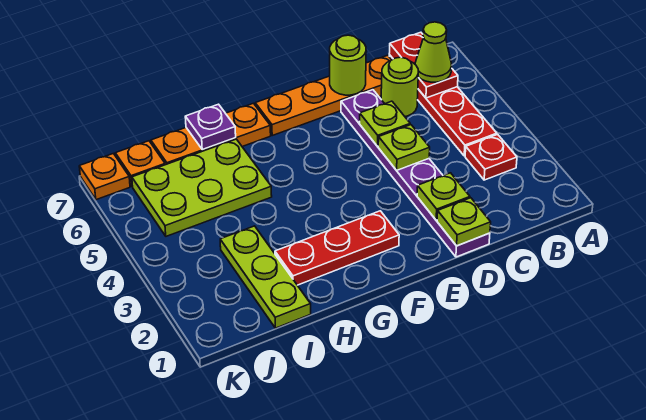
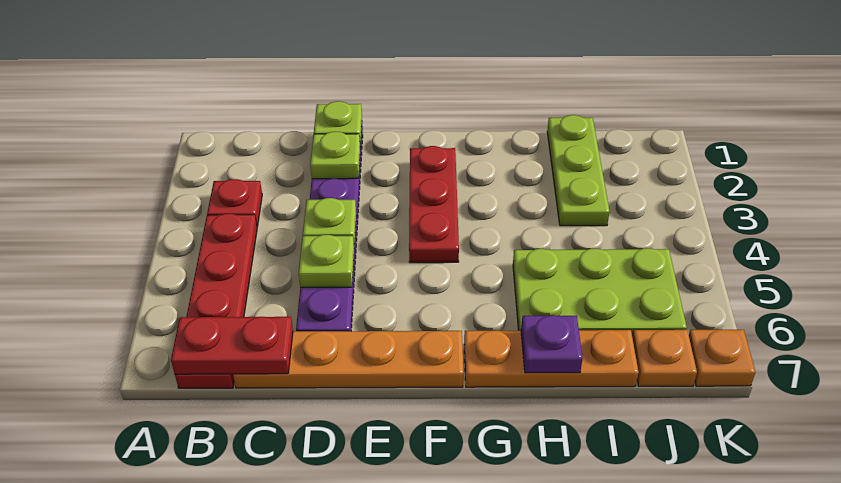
red 1x2 plate [389,32,458,98] -> red 1x2 plate turned to [171,317,293,374]
lime 1x1 cone [415,22,452,82] -> none
lime 1x1 round brick [381,57,418,116] -> none
lime 1x1 round brick [330,35,366,95] -> none
red 1x3 plate [275,211,399,285] -> red 1x3 plate turned to [409,146,459,263]

